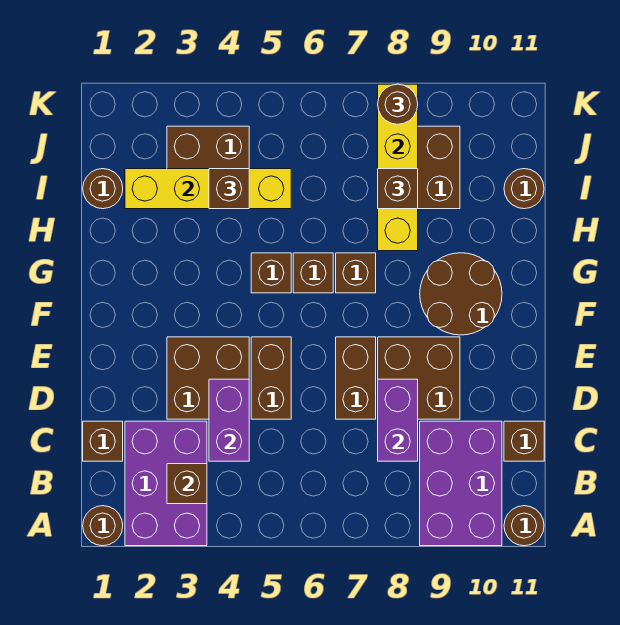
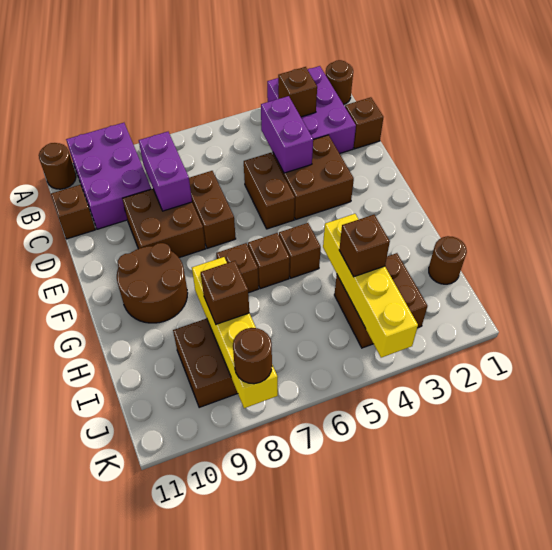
yellow 1x4 brick [125,169,291,209] -> yellow 1x4 brick turned to [323,214,418,358]
brown 1x1 round brick [504,169,544,209] -> none

